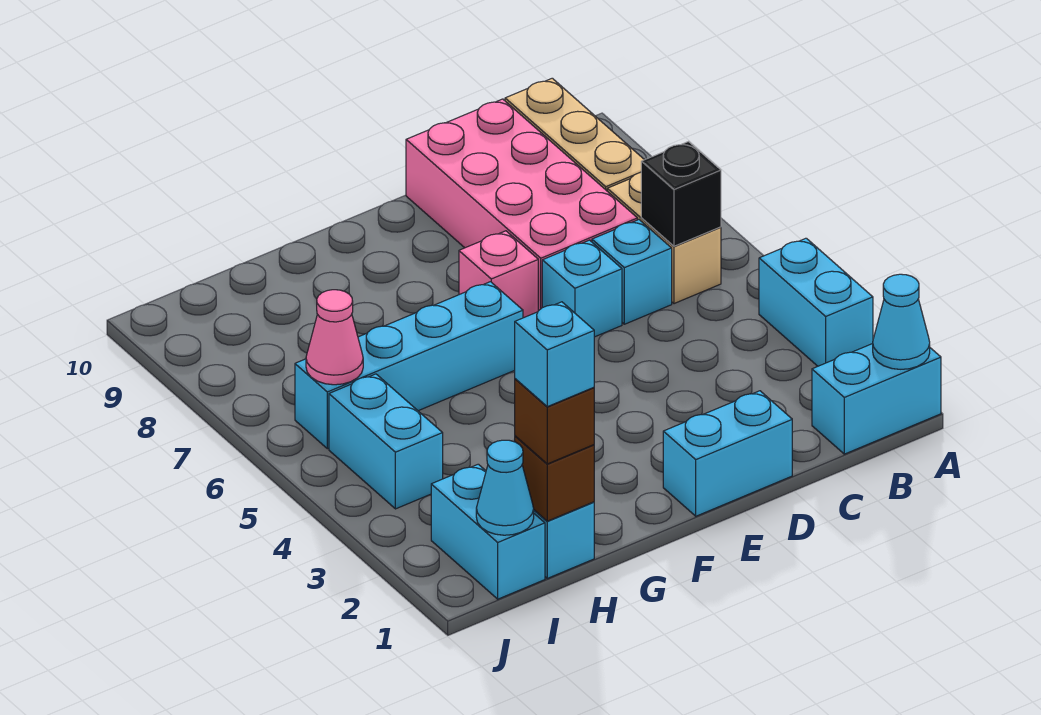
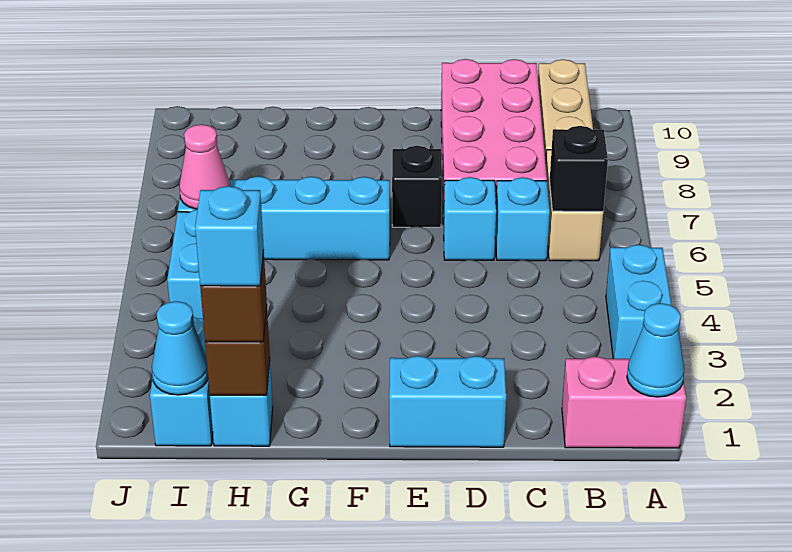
cyan 1x2 brick [812,344,941,454] -> pink 1x2 brick [562,357,686,448]
pink 1x1 brick [459,231,538,318] -> black 1x1 brick [392,146,442,227]

